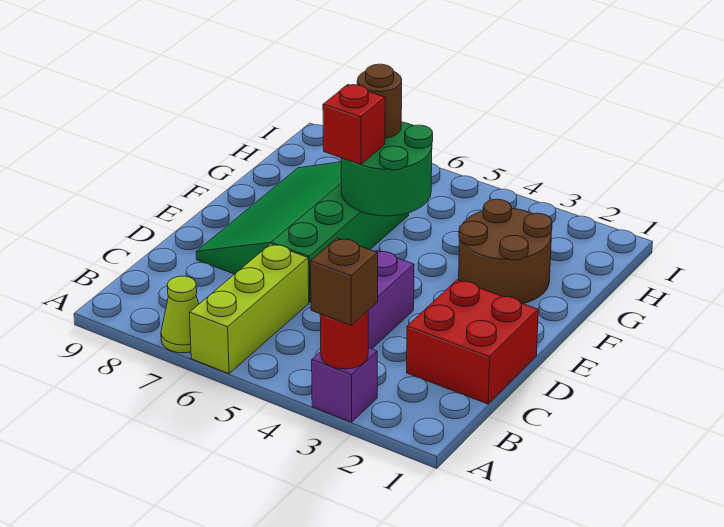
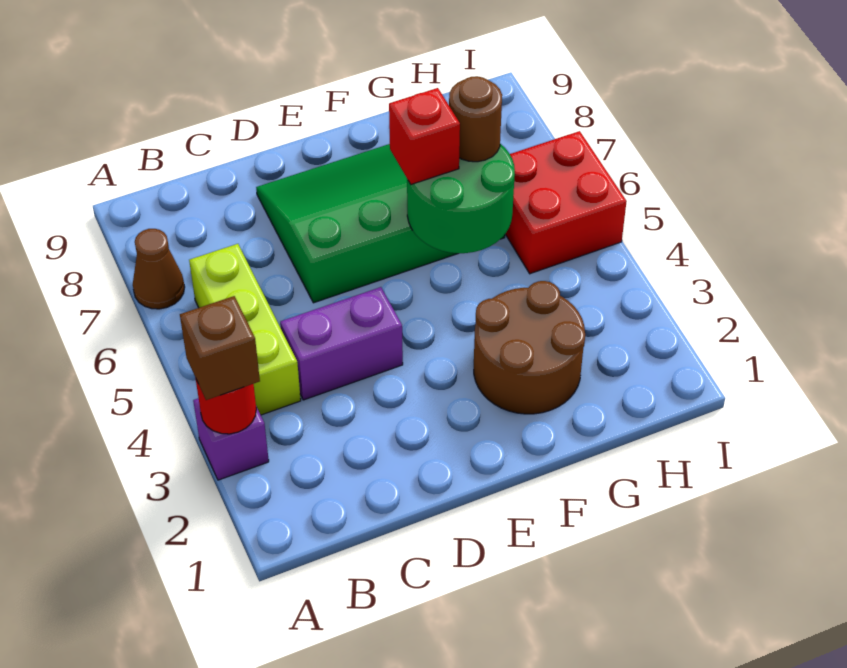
lime 1x3 brick [190,244,309,374] -> lime 1x3 brick turned to [189,244,301,415]
lime 1x1 cone [161,276,199,353] -> brown 1x1 cone [133,229,185,309]
red 2x2 brick [407,280,538,404] -> red 2x2 brick moved to [505,131,627,274]

